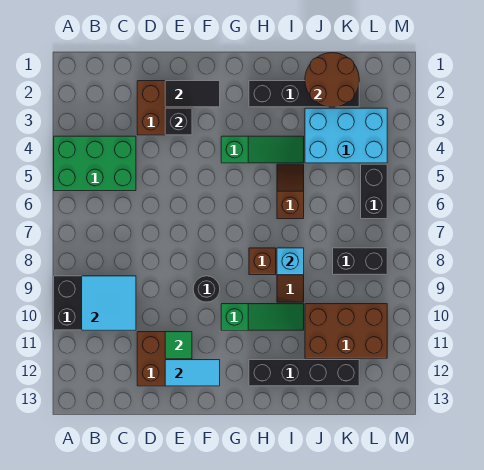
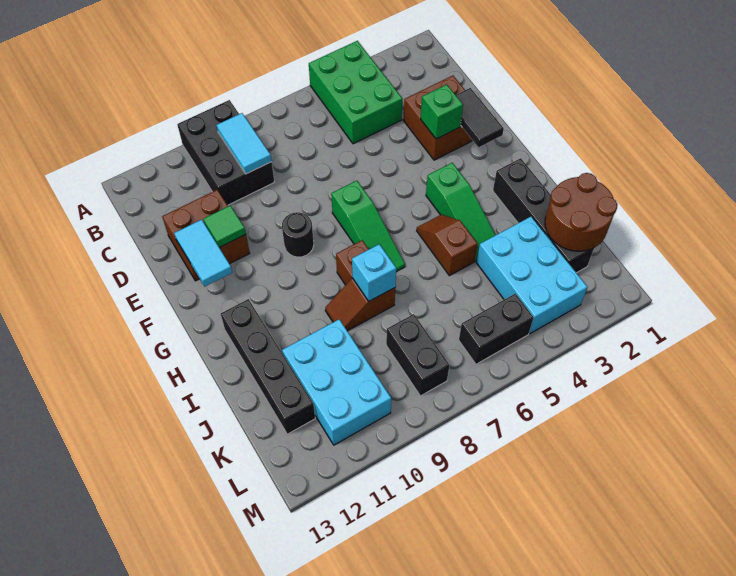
cyan 2x2 tile [82,276,136,330] -> cyan 1x2 tile [217,113,272,174]
black 1x1 brick [165,108,192,135] -> green 1x1 brick [421,85,463,139]
green 1x3 slope [221,304,304,330] -> green 1x3 slope moved to [331,181,405,272]
brown 1x2 slope [277,164,304,219] -> brown 1x2 slope turned to [417,215,477,276]
brown 2x3 brick [305,304,387,358] -> cyan 2x3 brick [282,319,391,445]

